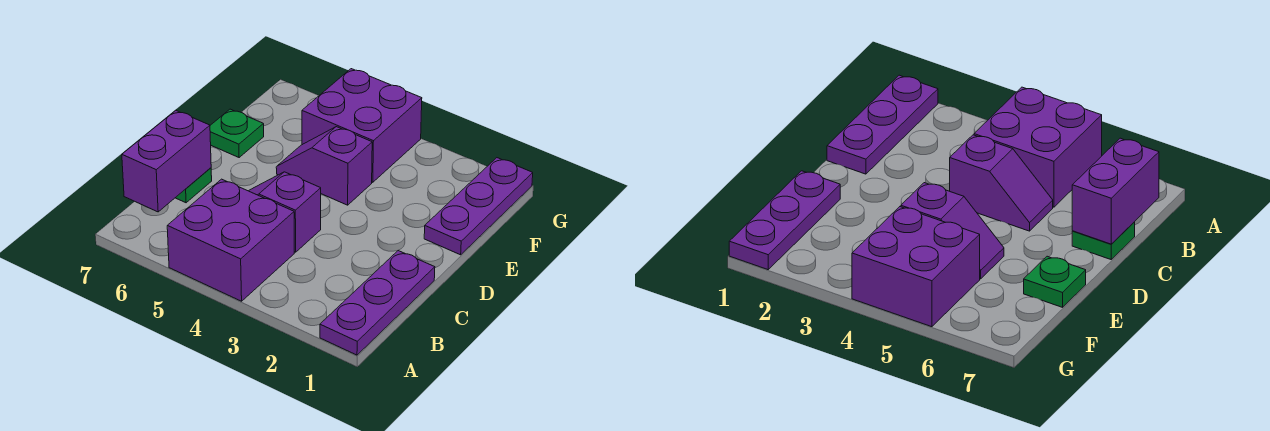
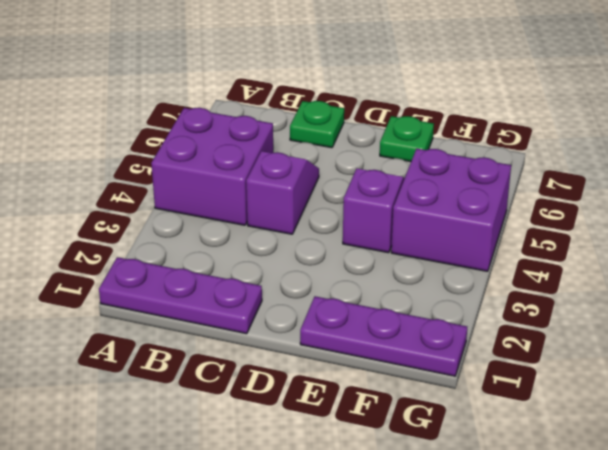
purple 1x2 brick [122,111,211,212] -> none

